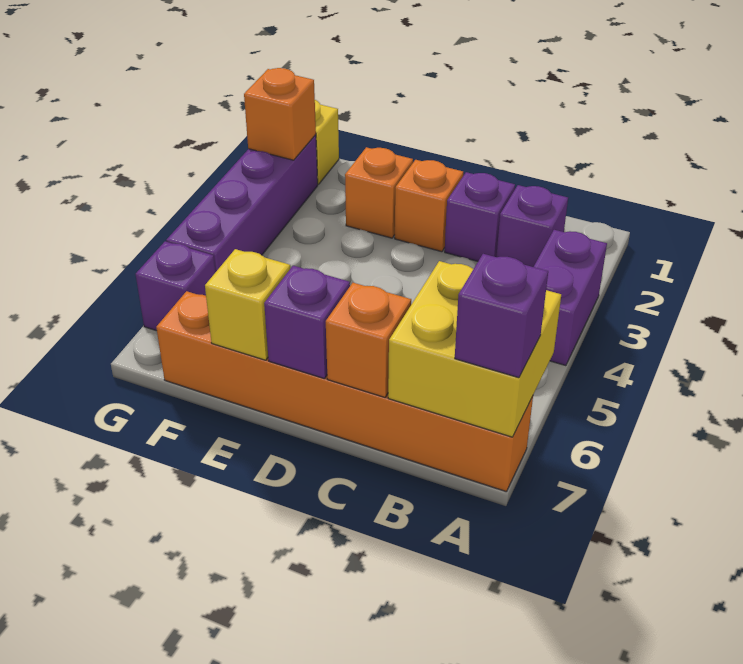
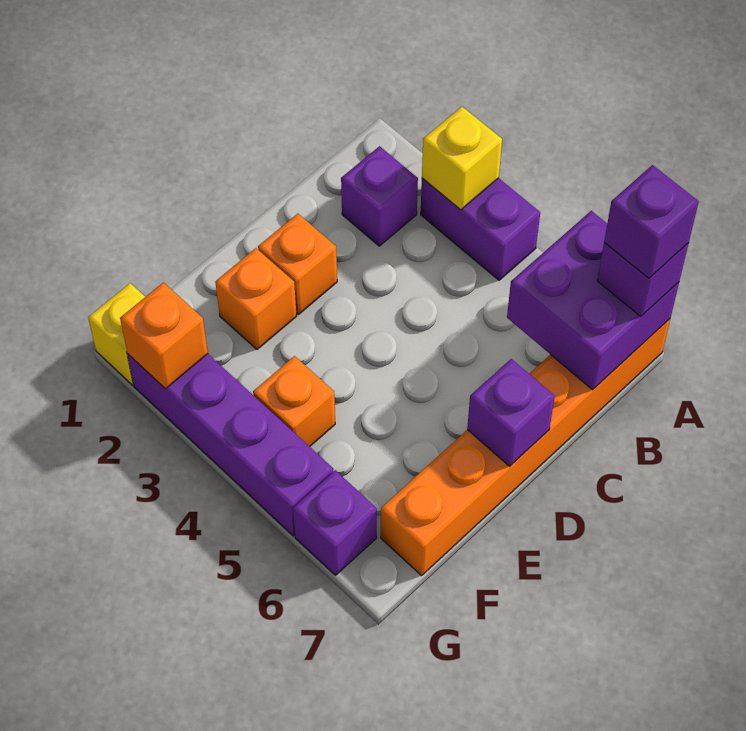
yellow 2x2 brick [388,261,561,437] -> purple 2x2 brick [507,211,679,390]
purple 1x1 brick [445,172,515,261] -> purple 1x1 brick moved to [604,165,699,278]
orange 1x1 brick [326,283,411,397] -> orange 1x1 brick moved to [253,356,335,447]
yellow 1x1 brick [205,249,290,360] -> yellow 1x1 brick moved to [422,107,502,210]

